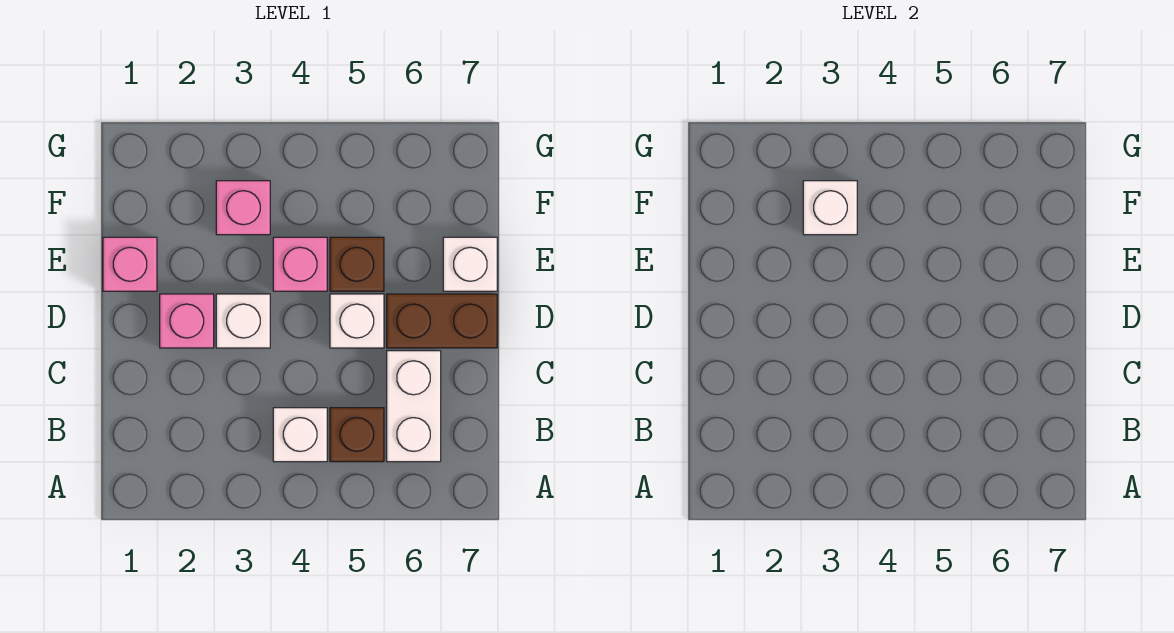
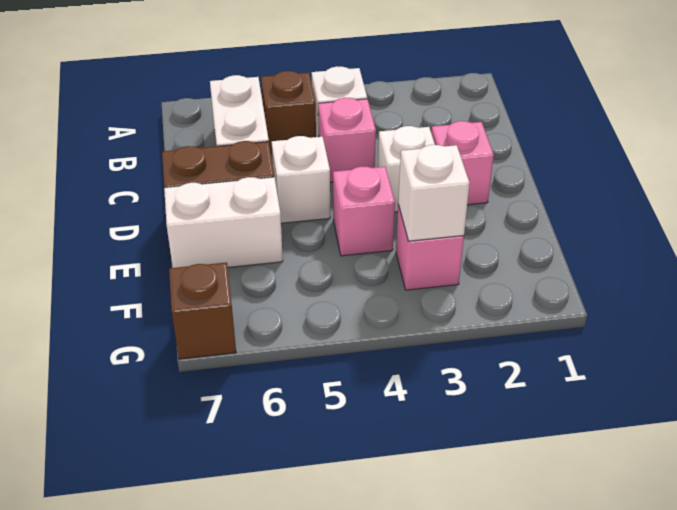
pink 1x1 brick [103,237,157,291] -> pink 1x1 brick moved to [318,98,376,182]
brown 1x1 brick [330,237,384,291] -> brown 1x1 brick moved to [169,262,236,359]
white 1x1 brick [443,237,497,291] -> white 1x2 brick [164,177,283,268]

